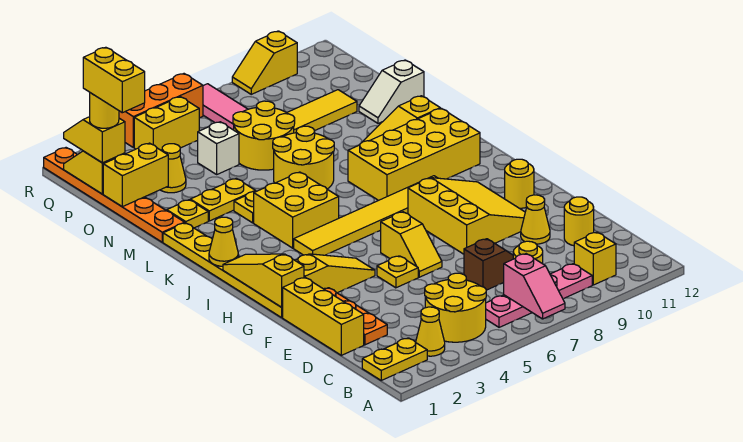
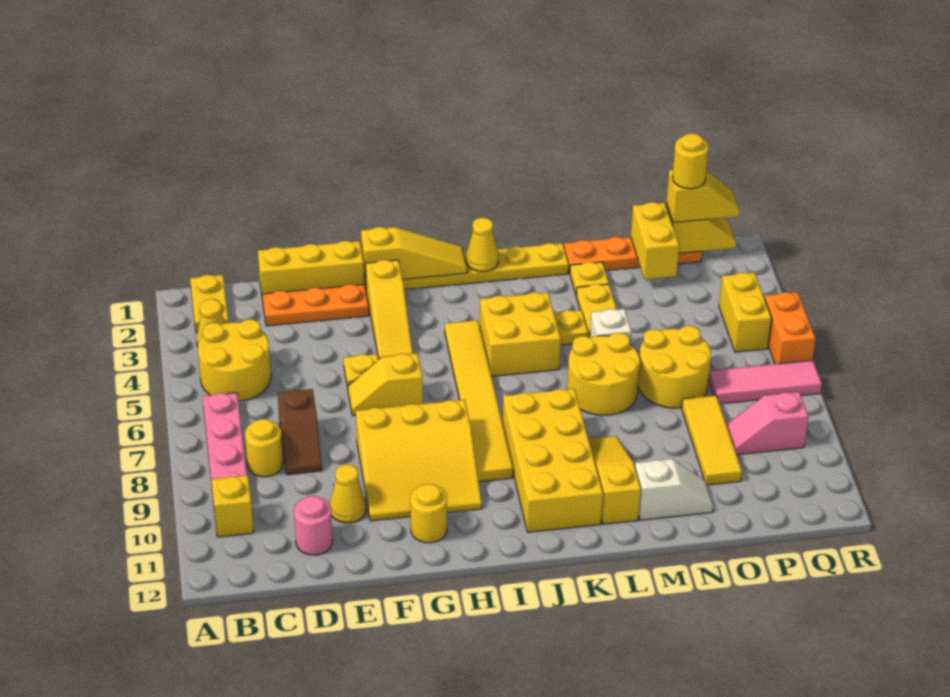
pink 1x2 slope [504,254,565,319] -> pink 1x2 slope moved to [727,392,809,455]
yellow 1x1 round brick [564,197,594,246] -> pink 1x1 round brick [294,496,333,555]
orange 1x6 plate [44,148,185,242] -> orange 1x4 plate [564,237,702,273]
white 1x2 slope [359,60,424,123] -> white 1x2 slope turned to [635,459,713,520]
yellow 1x2 brick [83,47,145,113] -> none
yellow 1x1 cone [161,144,186,193] -> none
white 1x1 brick [198,122,239,174] -> white 1x1 brick moved to [590,309,632,344]
orange 1x3 brick [119,74,203,147] -> orange 1x2 brick [765,292,816,364]
yellow 1x2 slope [232,31,297,94] -> none

